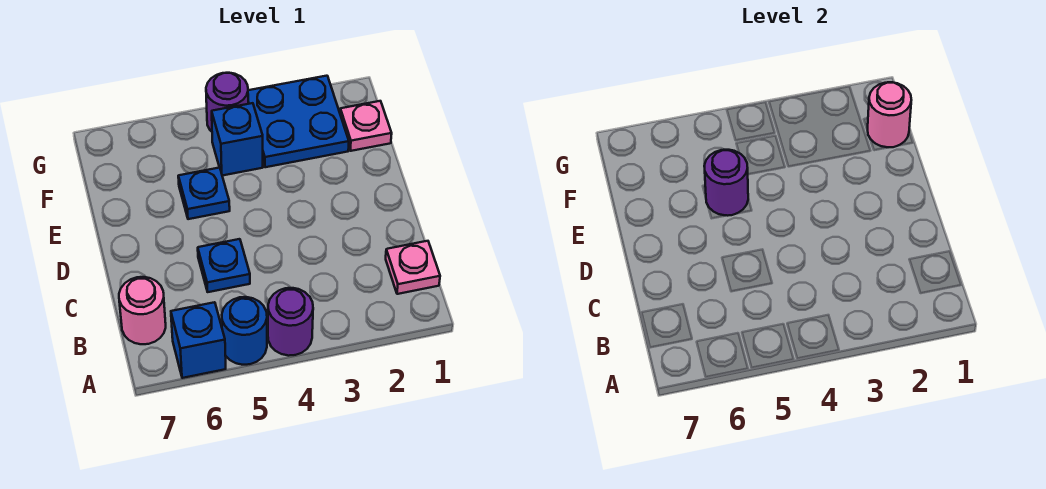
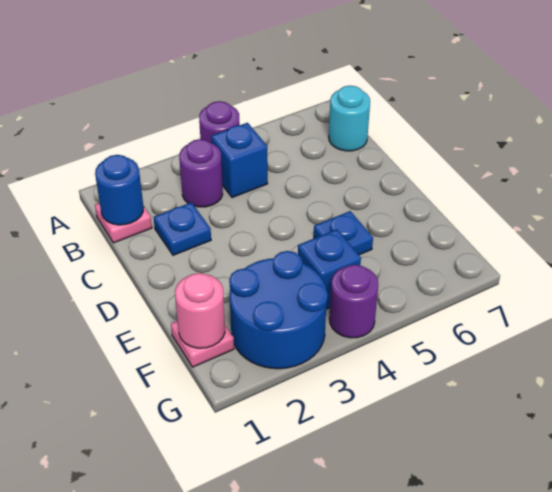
blue 1x1 round brick [222,297,267,365] -> blue 1x1 round brick moved to [95,155,144,225]
blue 1x1 brick [171,302,226,378] -> blue 1x1 brick moved to [211,123,268,198]
pink 1x1 round brick [119,277,166,344] -> cyan 1x1 round brick [329,86,370,151]
blue 1x1 plate [198,239,250,292] -> blue 1x1 plate moved to [154,202,211,255]
purple 1x1 round brick [704,150,748,216] -> purple 1x1 round brick moved to [179,139,223,207]
blue 2x2 plate [248,76,349,167] -> blue 2x2 round brick [229,251,328,369]

